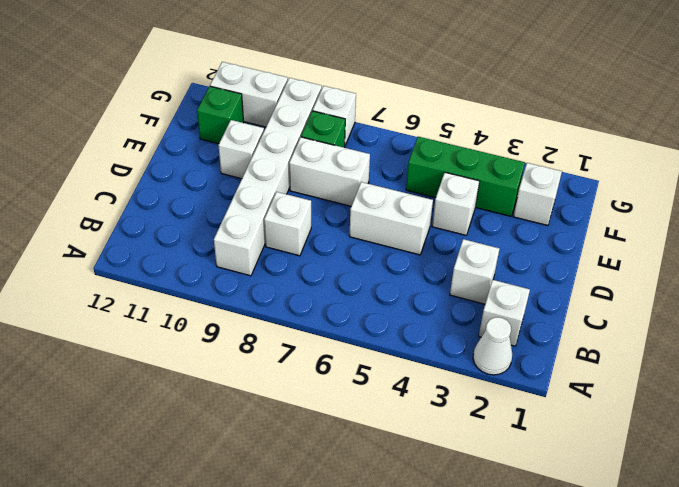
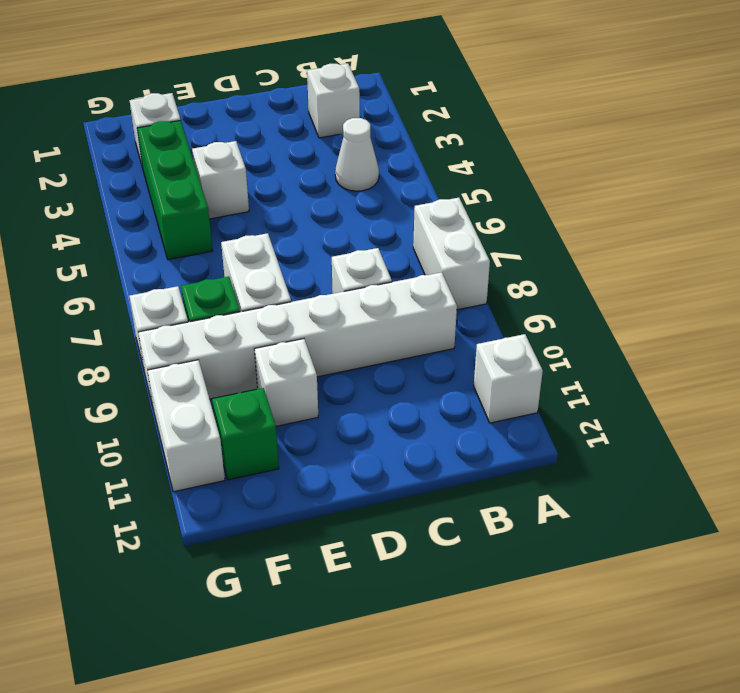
white 1x1 cone [473,317,512,375] -> white 1x1 cone moved to [335,118,379,191]
white 1x1 brick [450,239,499,304] -> white 1x1 brick moved to [474,334,543,423]
white 1x2 brick [349,182,433,255] -> white 1x2 brick moved to [413,198,490,310]

